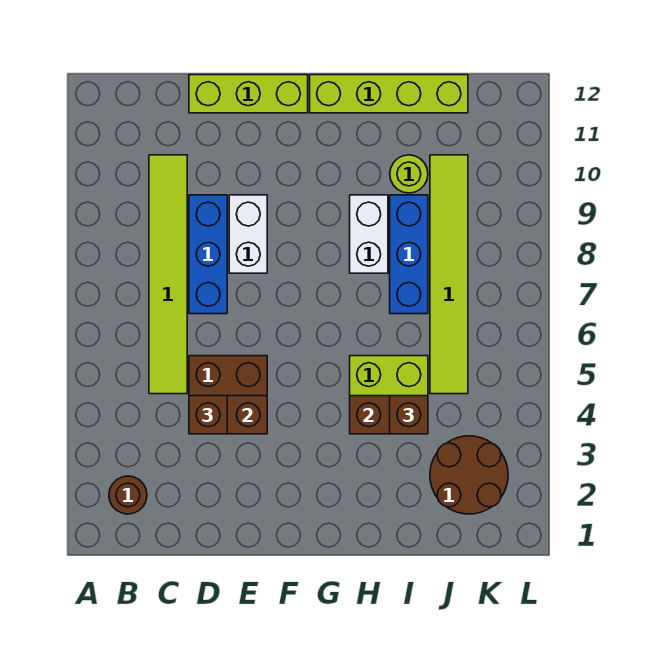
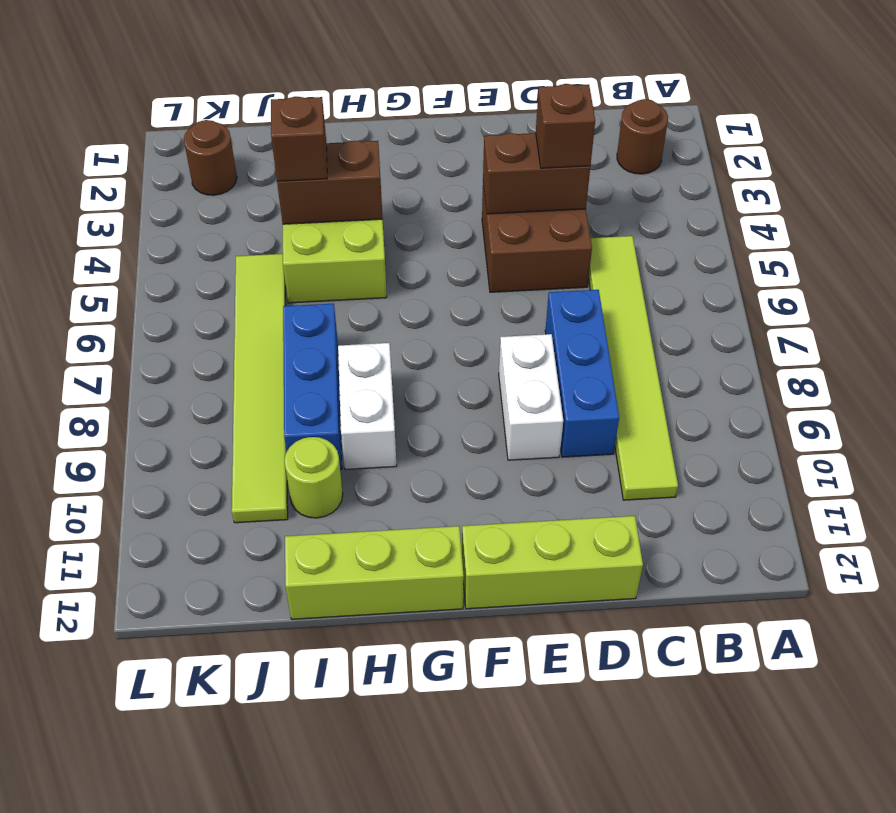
lime 1x4 brick [310,75,468,113] -> lime 1x3 brick [285,526,464,619]
brown 2x2 round brick [430,436,508,514] -> brown 1x1 round brick [184,120,237,195]

